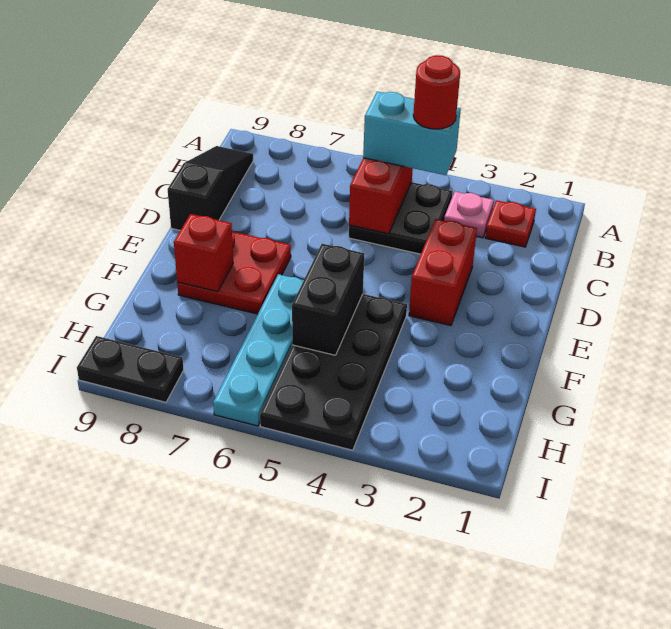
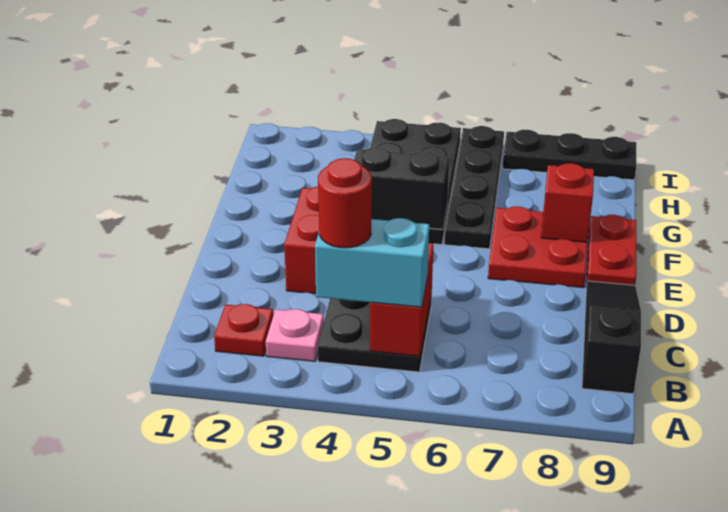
black 1x3 slope [168,146,253,230] -> black 1x3 slope turned to [582,281,641,394]
none -> red 1x2 plate [587,215,636,285]
black 1x2 brick [292,244,364,355] -> black 1x2 brick turned to [354,147,449,229]
cyan 1x4 plate [213,274,304,426] -> black 1x4 plate [444,126,504,249]
black 1x2 plate [77,336,184,402] -> black 1x3 plate [502,130,636,180]

